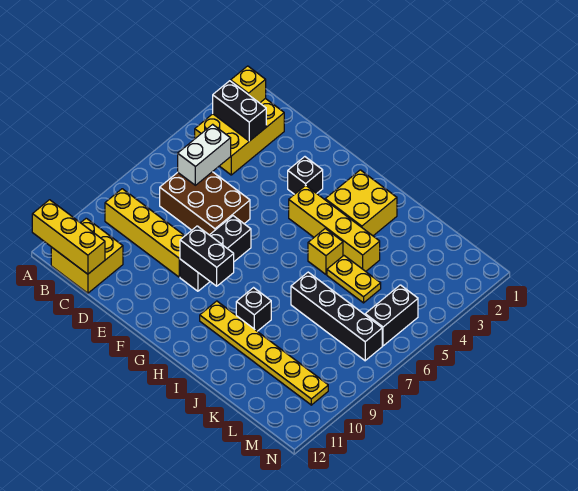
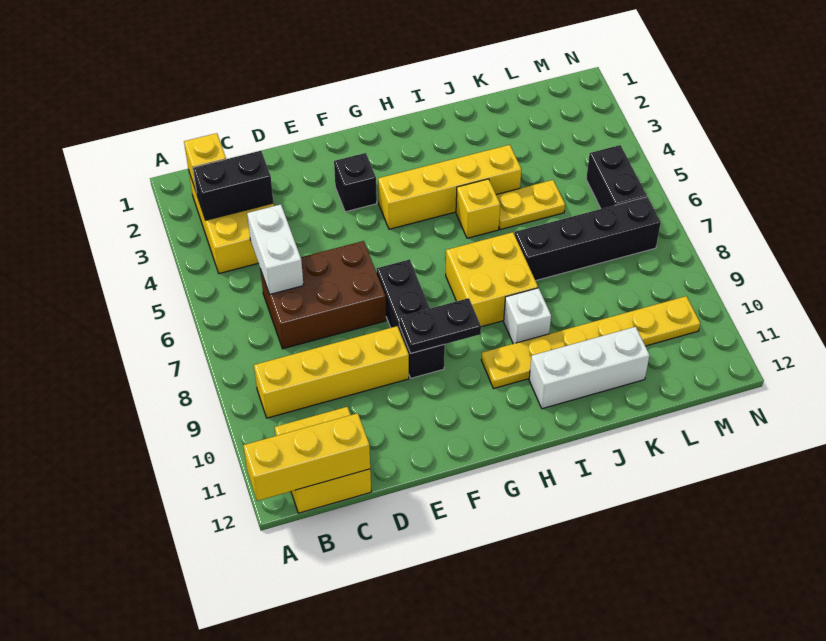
black 1x2 brick [180,226,234,286] -> black 1x2 plate [399,298,481,354]
yellow 2x2 brick [325,170,397,236] -> yellow 2x2 brick moved to [446,232,538,327]
black 1x1 brick [236,288,271,331] -> white 1x1 brick [504,288,551,344]
none -> white 1x3 brick [529,327,650,409]

